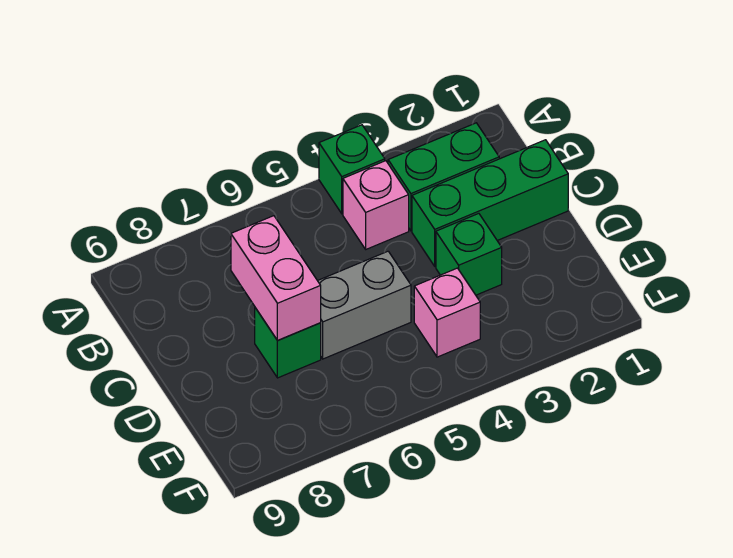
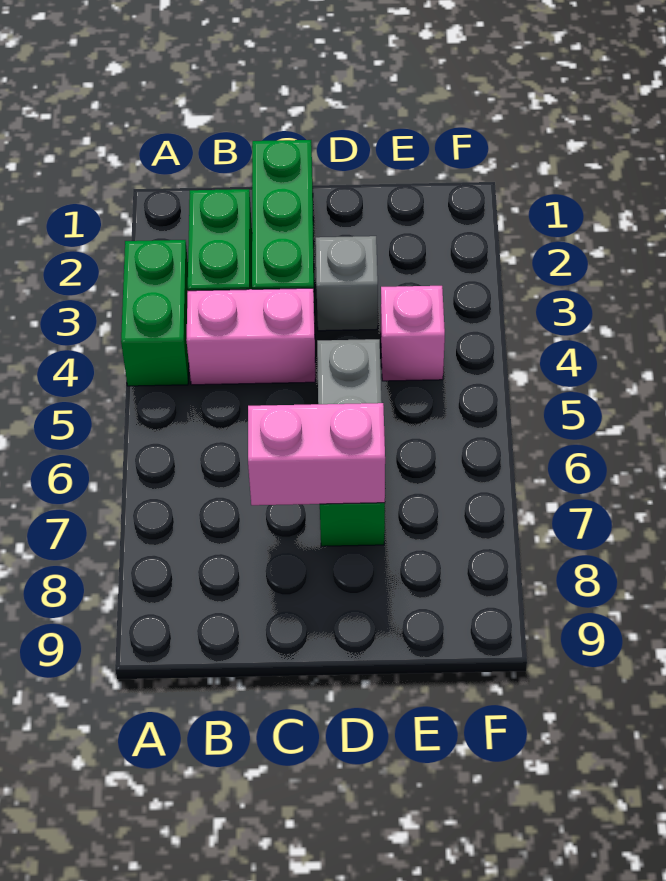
green 1x1 brick [319,125,385,214] -> green 1x2 brick [121,240,189,386]
pink 1x1 brick [343,161,409,249] -> pink 1x2 brick [186,288,315,385]
green 1x1 brick [436,213,502,295] -> grey 1x1 brick [316,236,378,331]

